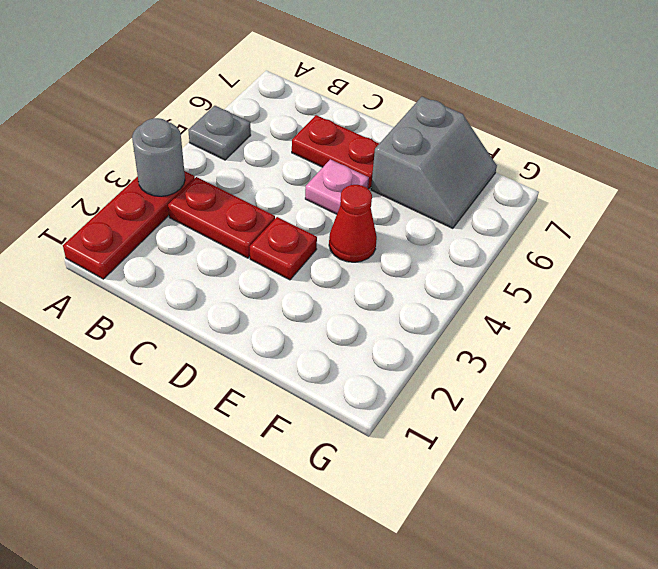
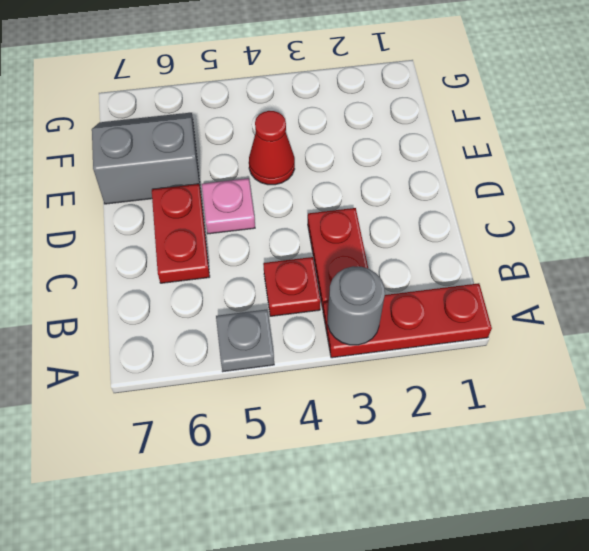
red 1x1 plate [250,217,317,280] -> red 1x1 plate moved to [263,257,321,316]

